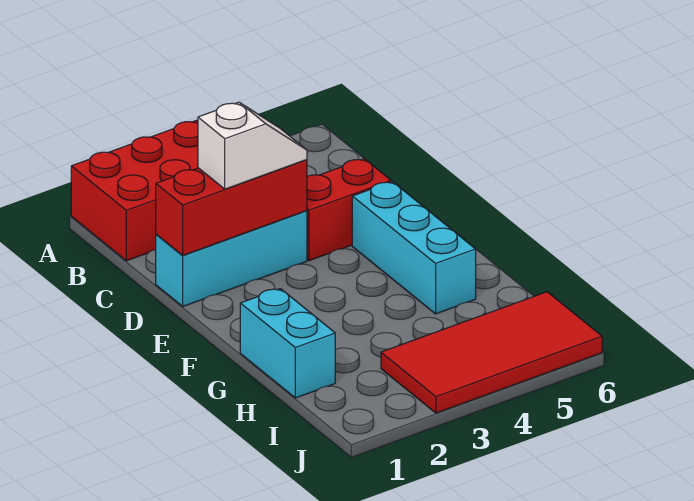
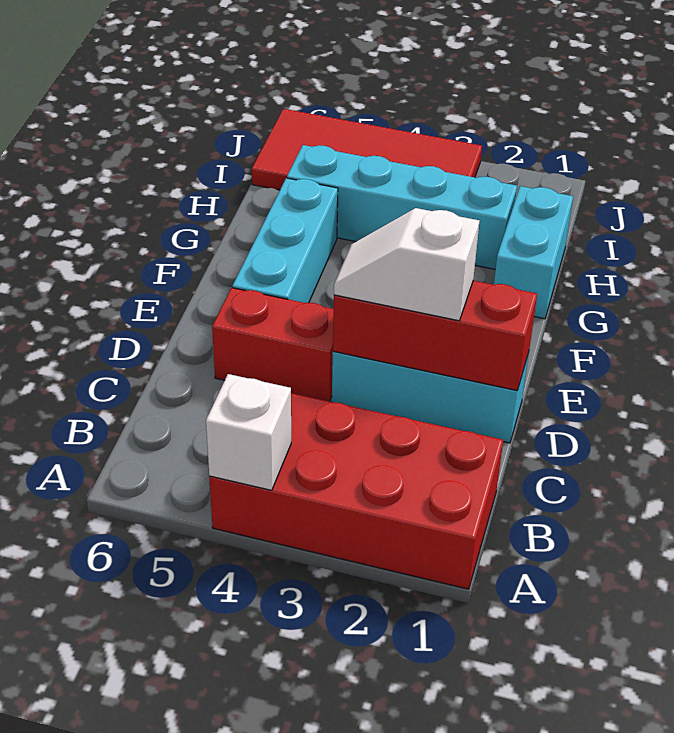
none -> white 1x1 brick [206,374,291,490]
none -> cyan 1x4 brick [287,145,517,269]

